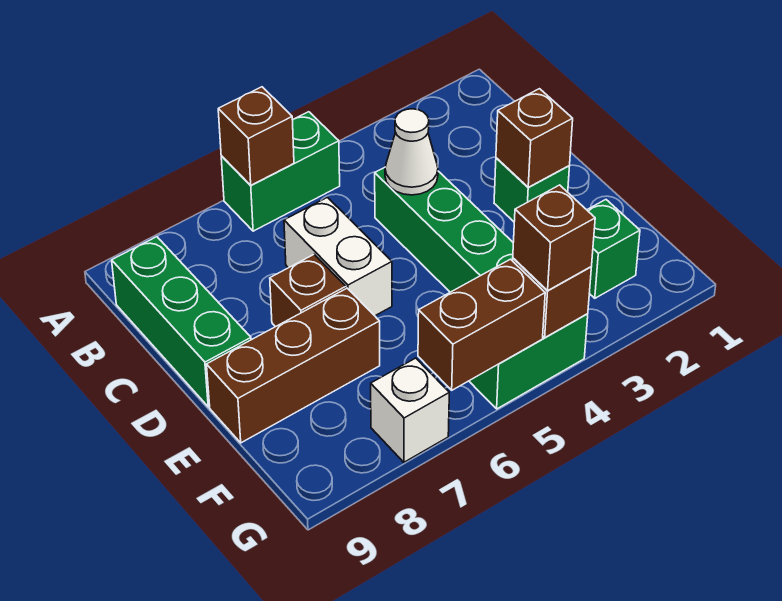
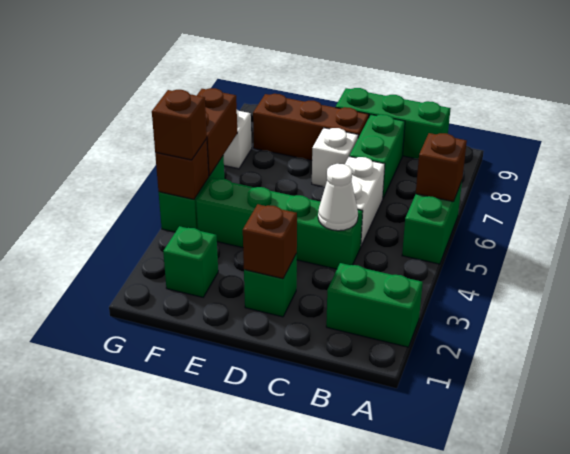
none -> green 1x2 brick [326,263,423,347]
white 1x2 brick [284,197,392,316] -> white 1x2 brick turned to [345,157,385,246]
none -> green 1x2 brick [349,114,405,198]
brown 1x1 brick [270,254,346,327] -> white 1x1 brick [312,128,358,187]
brown 1x3 brick [207,288,380,443] -> brown 1x3 brick turned to [253,94,369,160]

